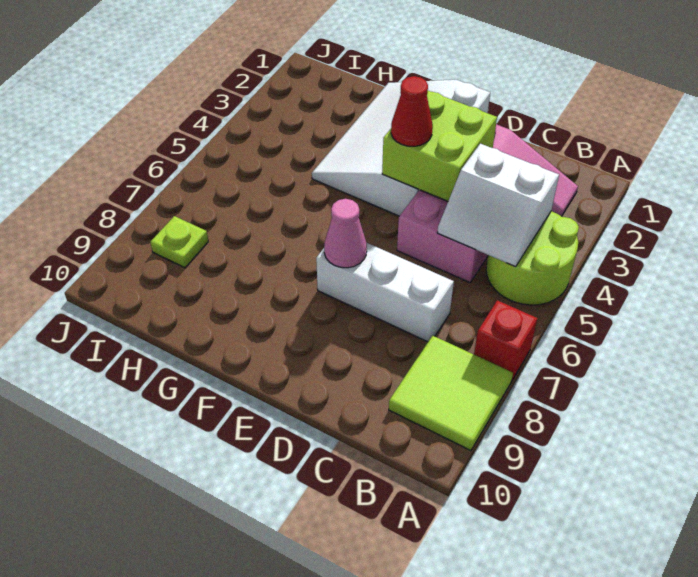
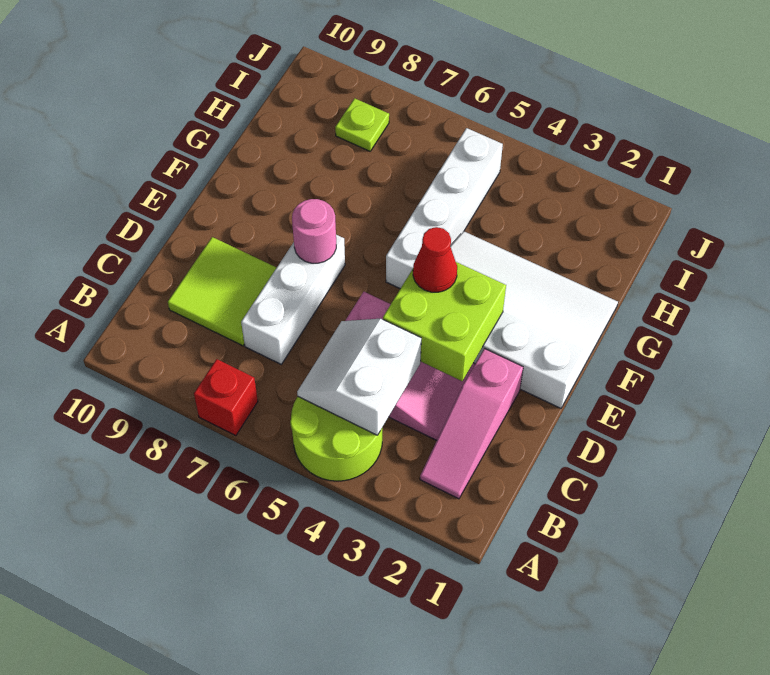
lime 2x2 tile [389,336,513,451] -> lime 2x2 tile moved to [168,237,277,346]
pink 1x1 cone [324,199,367,268] -> pink 1x1 round brick [292,199,336,263]
none -> white 1x4 brick [386,128,503,289]

